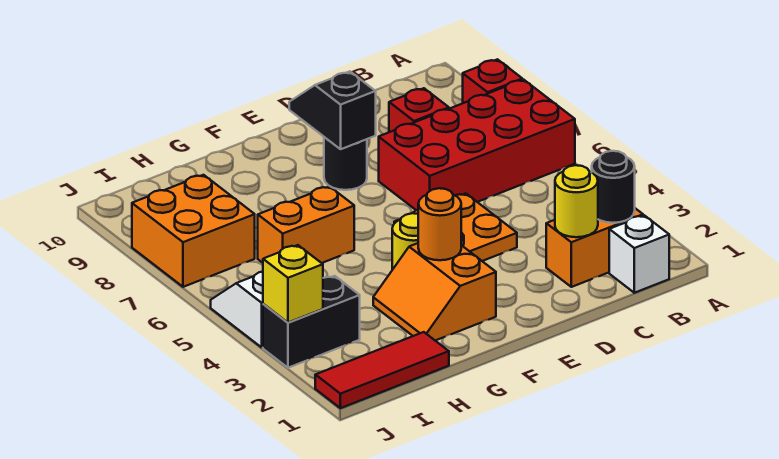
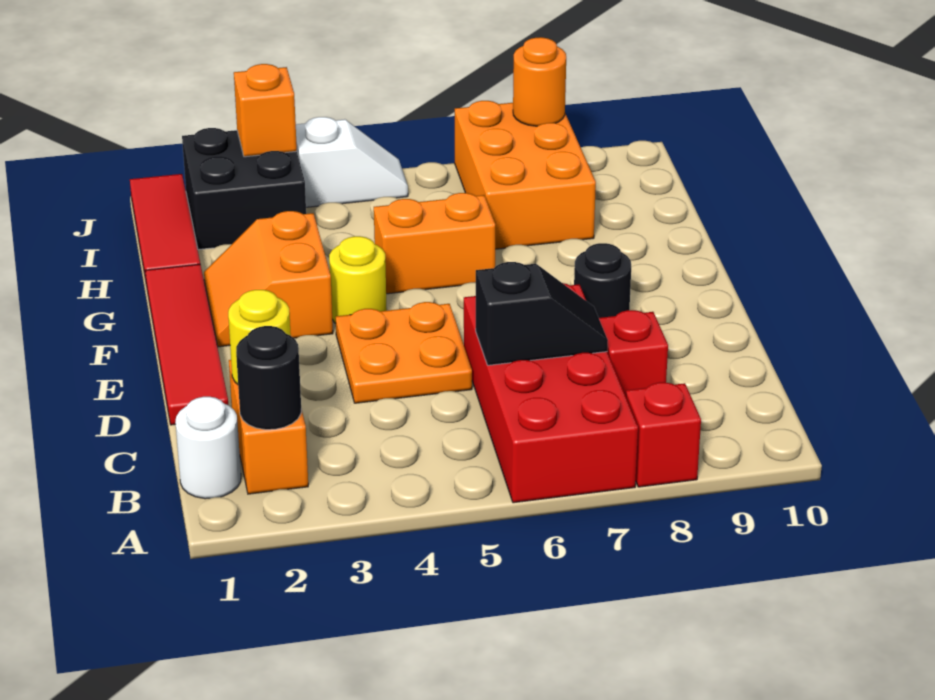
white 1x1 brick [609,215,669,293] -> white 1x1 round brick [175,397,241,499]
none -> red 1x4 tile [145,264,228,425]
black 1x2 slope [289,71,376,149] -> black 1x2 slope moved to [476,262,608,365]
orange 2x2 slope [373,243,496,341] -> orange 2x2 slope turned to [204,211,333,347]
orange 1x1 round brick [418,188,461,260] -> orange 1x1 round brick moved to [513,37,566,126]
orange 1x2 brick [258,186,354,263] -> orange 1x2 brick turned to [374,193,495,294]
black 1x2 brick [263,276,360,368] -> black 2x2 brick [182,128,306,250]
orange 2x2 brick [132,175,255,287] -> orange 2x3 brick [455,101,596,249]
yellow 1x1 brick [263,245,323,323] -> orange 1x1 brick [234,64,297,157]

